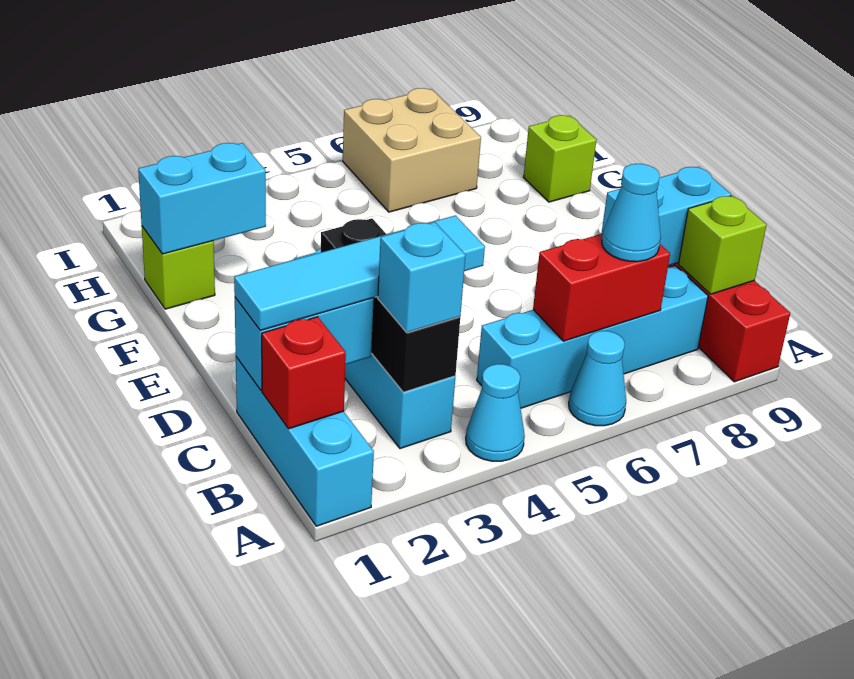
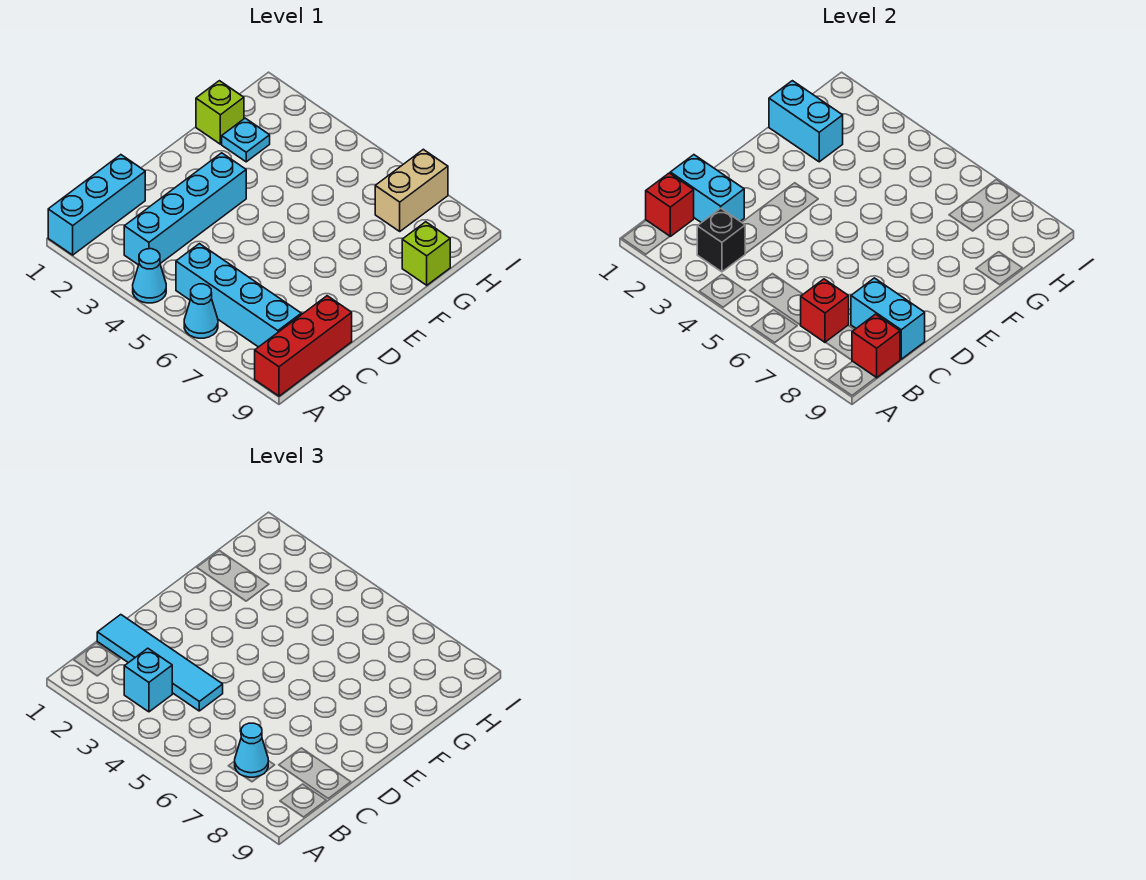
black 1x3 brick [321,218,460,392] -> black 1x1 brick [697,208,745,272]
red 1x2 brick [533,234,670,341] -> red 1x1 brick [801,279,849,342]
lime 1x1 brick [678,196,767,294] -> red 1x1 brick [852,314,900,378]
none -> cyan 1x1 plate [222,118,270,162]
tan 2x2 brick [343,88,481,212] -> tan 1x2 brick [375,149,448,231]

